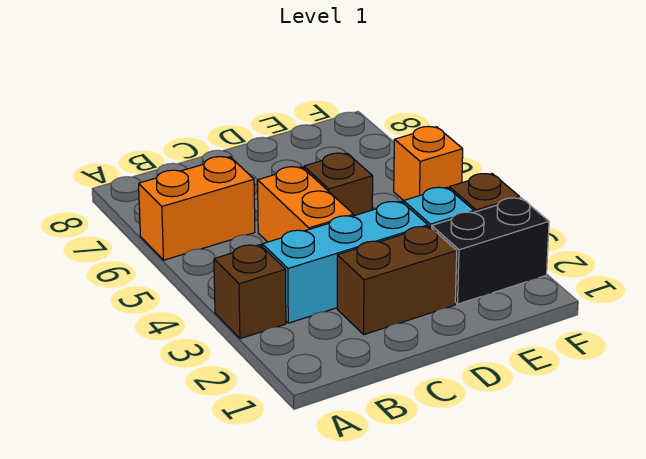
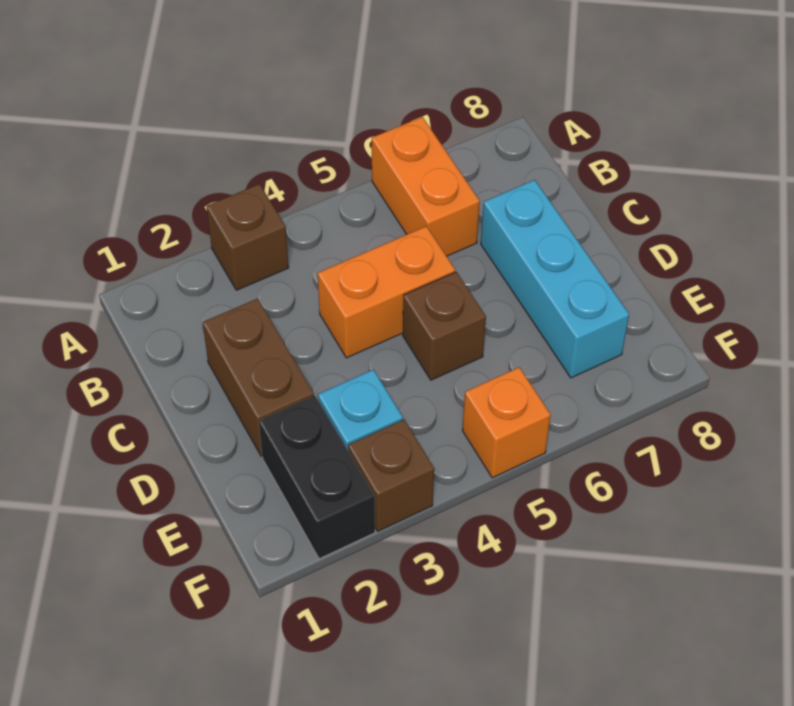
cyan 1x3 brick [262,201,428,323] -> cyan 1x3 brick moved to [481,180,629,378]

